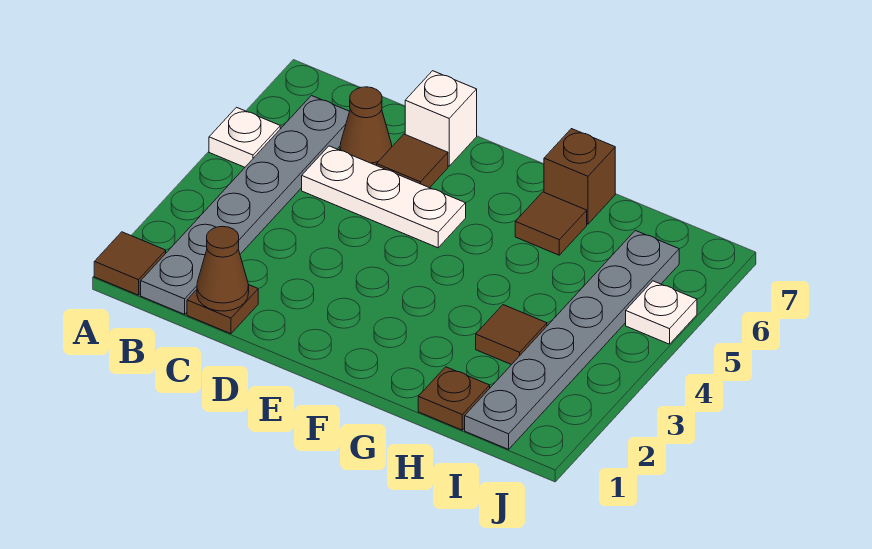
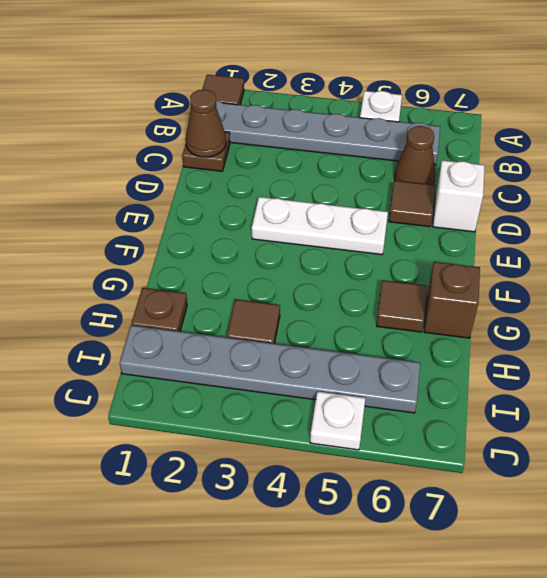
white 1x3 plate [302,146,466,248] -> white 1x3 plate turned to [252,197,388,255]

